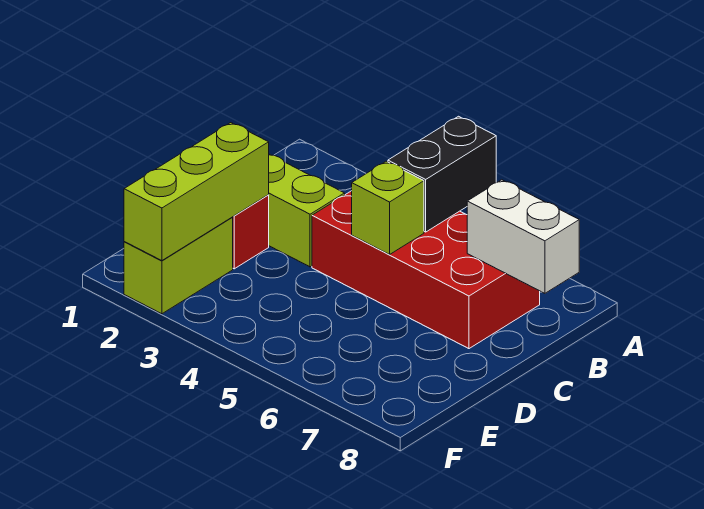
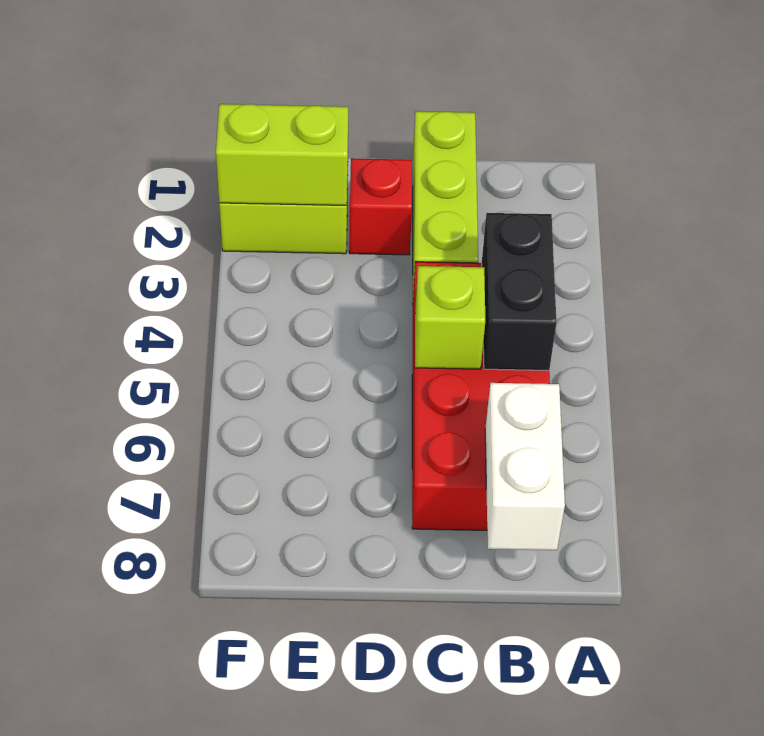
black 1x2 brick [388,116,496,232] -> black 1x2 brick turned to [482,213,557,370]
lime 1x3 brick [124,123,269,261] -> lime 1x2 brick [216,104,348,205]

